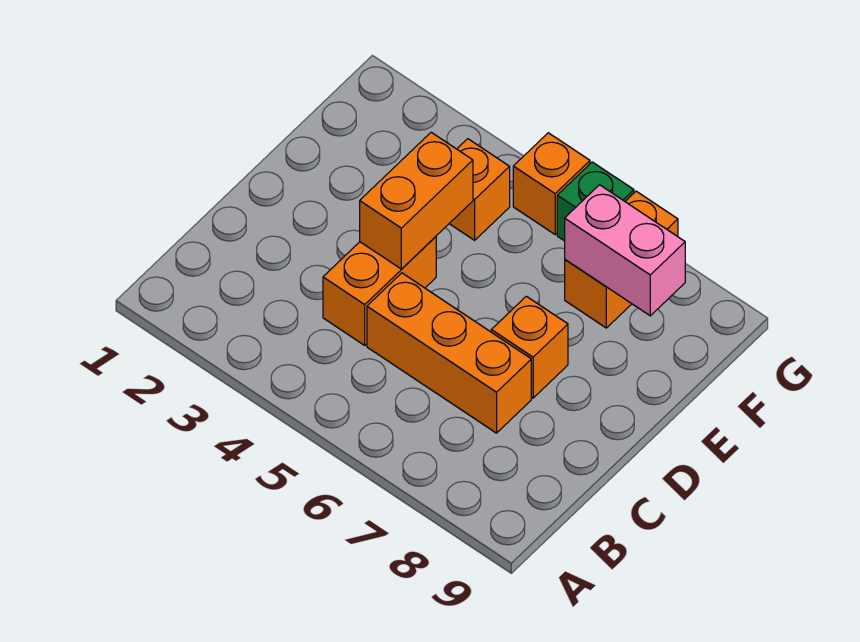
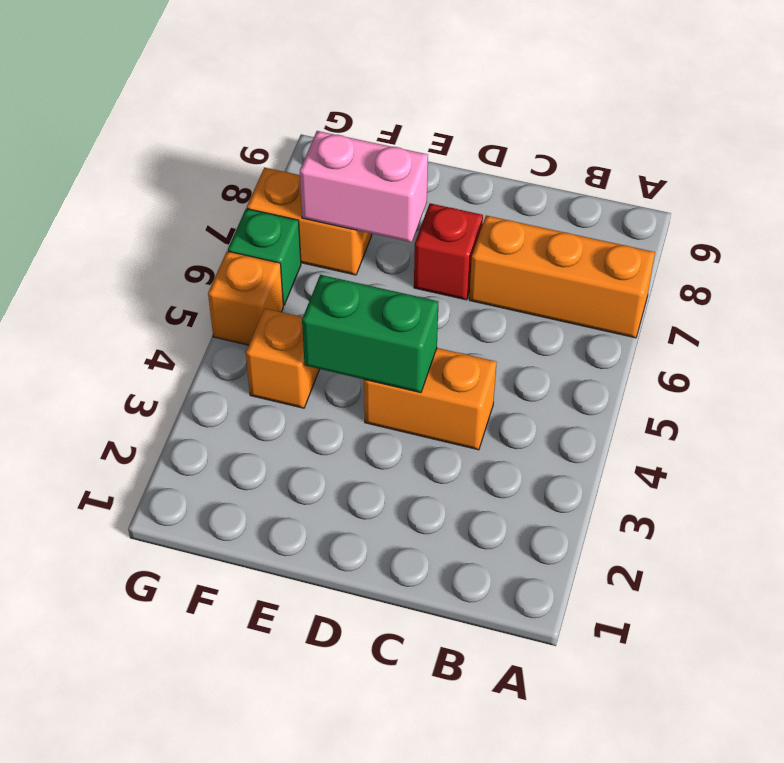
orange 1x3 brick [367,273,531,433] -> orange 1x3 brick turned to [469,216,655,338]
orange 1x2 brick [360,132,473,269] -> green 1x2 brick [302,275,438,393]
orange 1x1 brick [491,296,568,398] -> red 1x1 brick [414,203,483,300]
pink 1x2 brick [565,185,685,316] -> pink 1x2 brick turned to [300,131,428,242]

